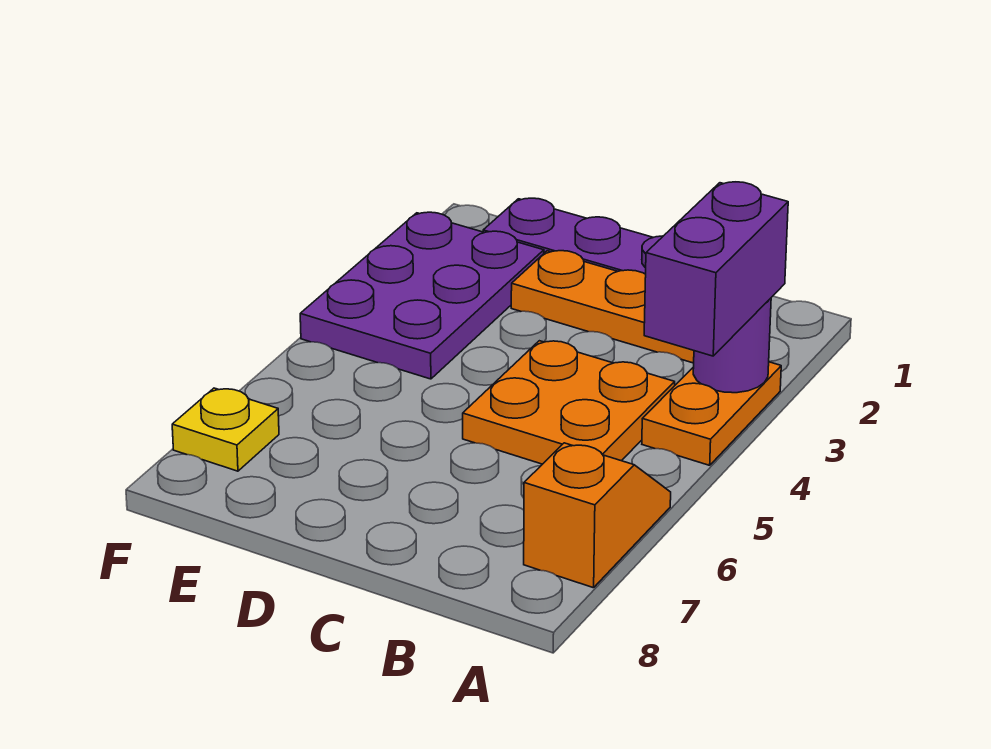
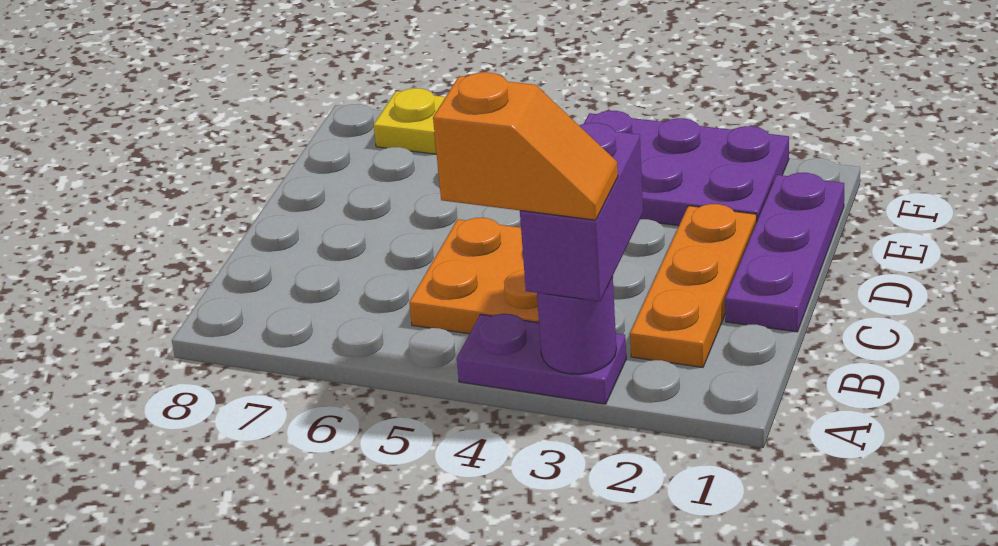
orange 1x2 plate [642,362,781,465] -> purple 1x2 plate [457,314,626,404]
purple 1x2 brick [644,182,788,356] -> purple 1x2 brick turned to [520,123,643,301]
orange 1x2 slope [524,443,671,588] -> orange 1x2 slope moved to [433,72,618,220]

